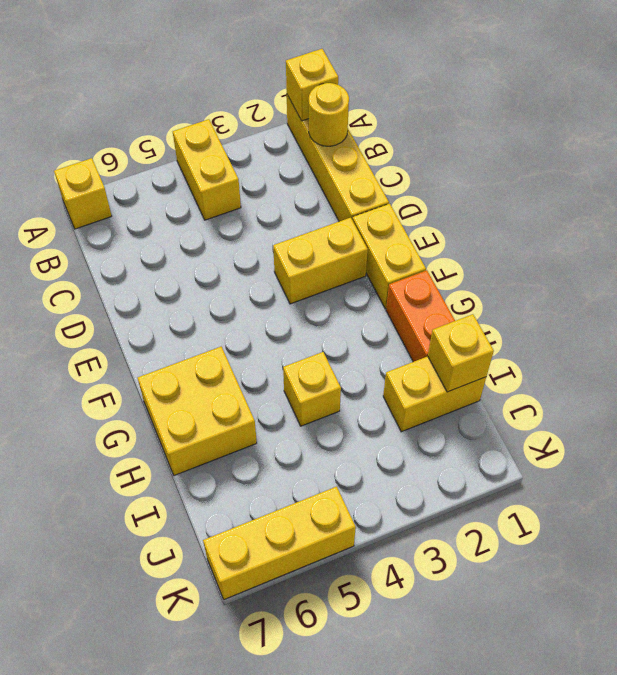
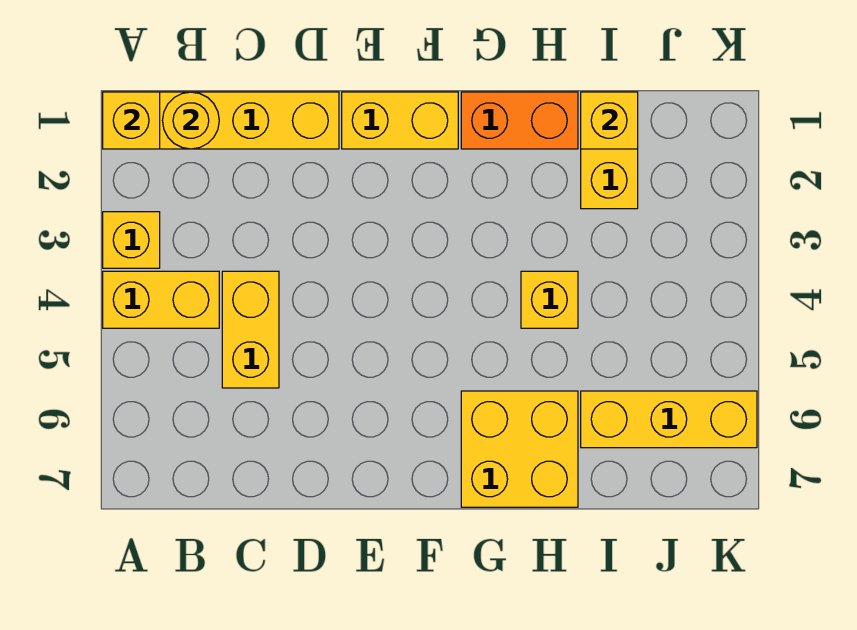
yellow 1x1 brick [54,158,112,229] -> yellow 1x1 brick moved to [103,212,160,268]
yellow 1x2 brick [273,218,368,304] -> yellow 1x2 brick moved to [222,271,279,388]
yellow 1x3 brick [203,486,356,600] -> yellow 1x3 brick turned to [581,391,757,448]

